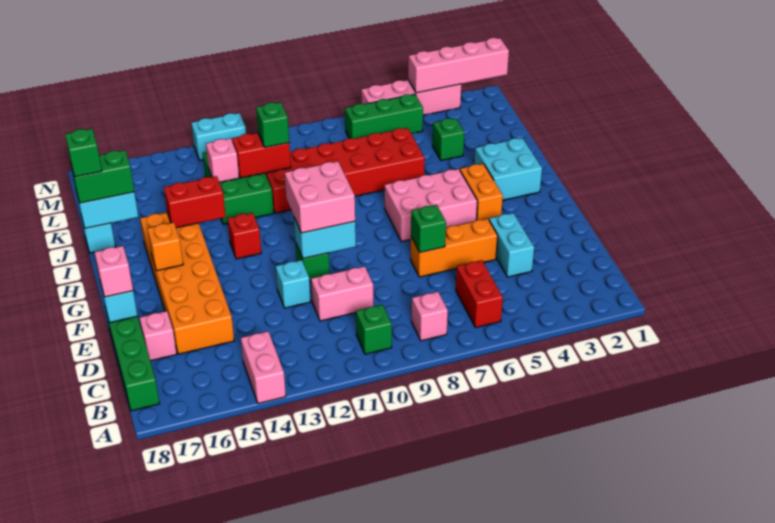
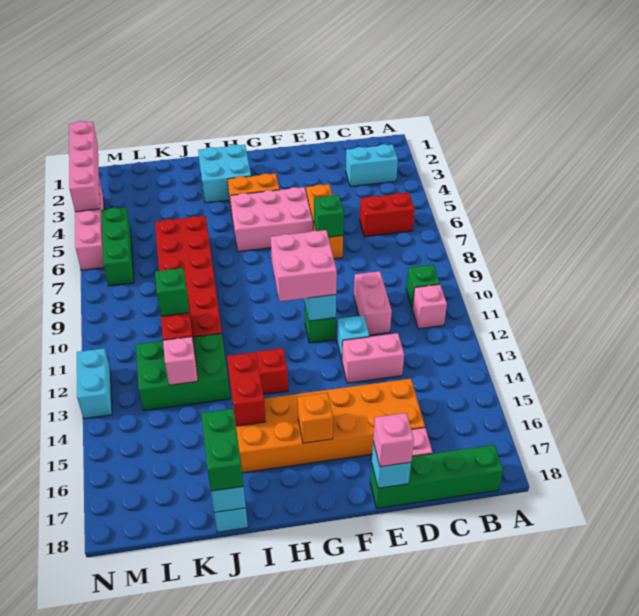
pink 1x2 brick [241,331,286,404] -> pink 1x2 brick moved to [342,333,404,383]
pink 1x1 brick [412,292,448,341] -> pink 1x1 brick moved to [412,284,447,329]
cyan 1x2 brick [489,213,534,277] -> cyan 1x2 brick moved to [346,144,398,187]
pink 2x3 brick [384,169,477,241] -> pink 2x3 brick turned to [230,187,313,252]
green 1x1 brick [65,129,102,177] -> none
green 1x1 brick [433,118,464,161] -> none

